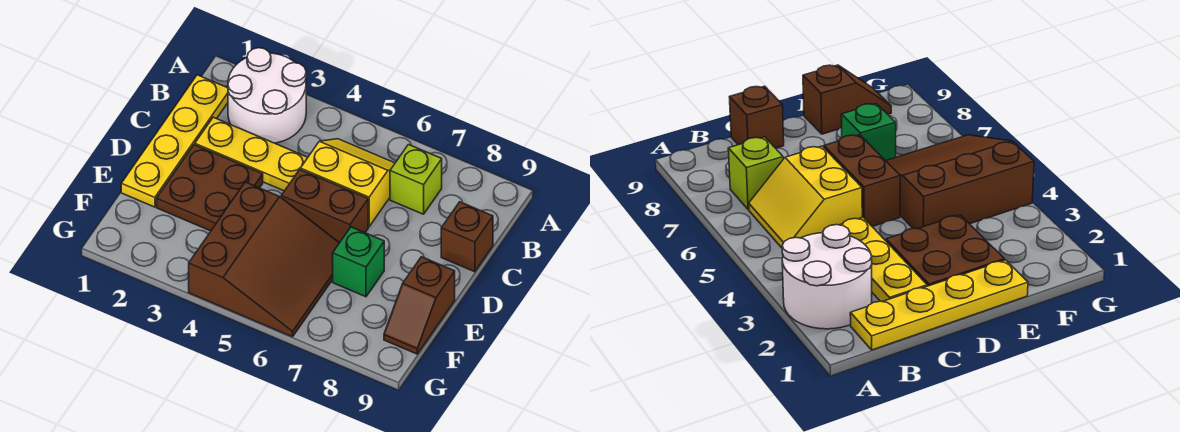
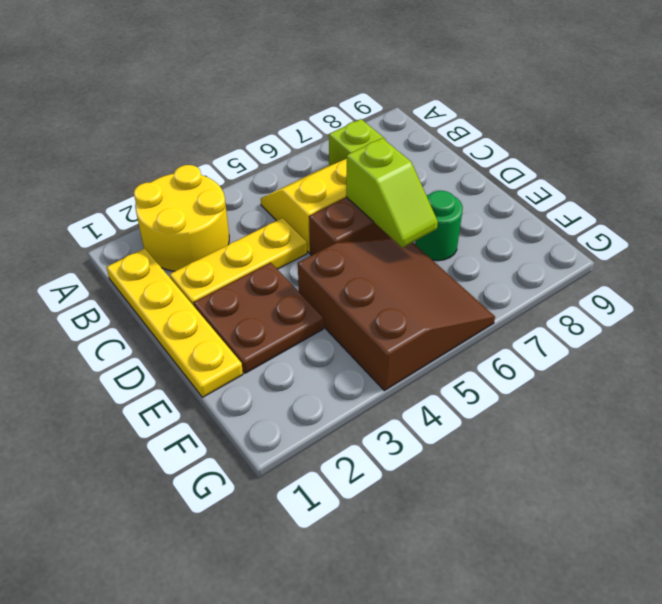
white 2x2 round brick [228,48,306,143] -> yellow 2x2 round brick [134,165,229,271]
brown 1x1 brick [441,202,493,272] -> none
none -> lime 1x2 slope [346,138,438,248]
green 1x1 brick [333,227,384,297] -> green 1x1 round brick [415,191,463,261]
brown 1x2 slope [384,257,455,354] -> none

